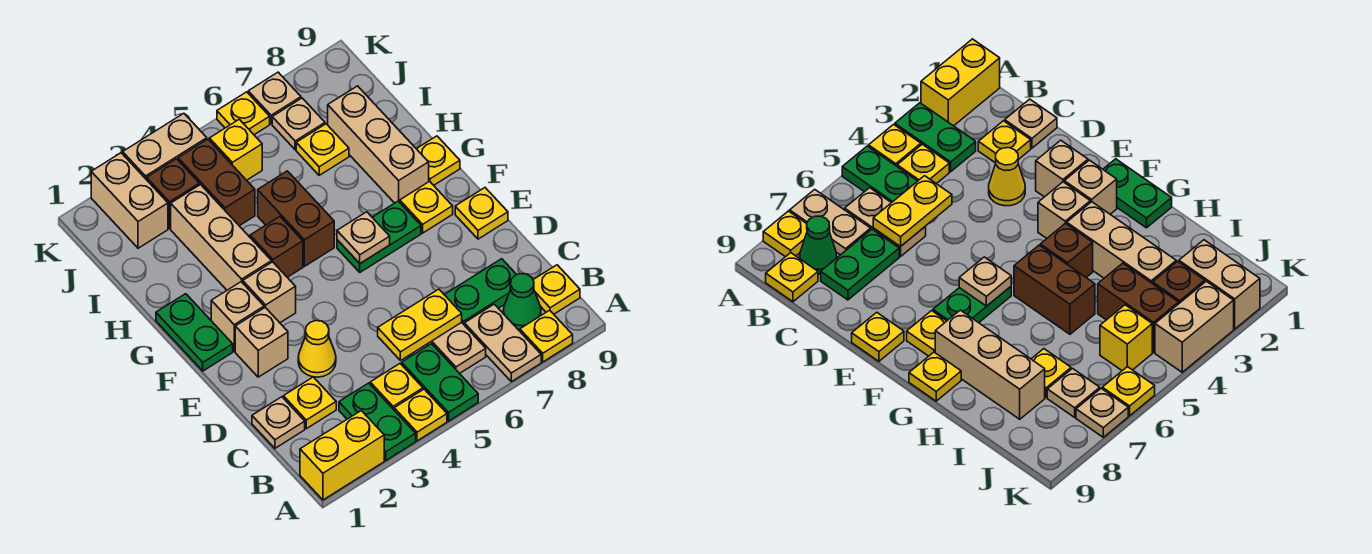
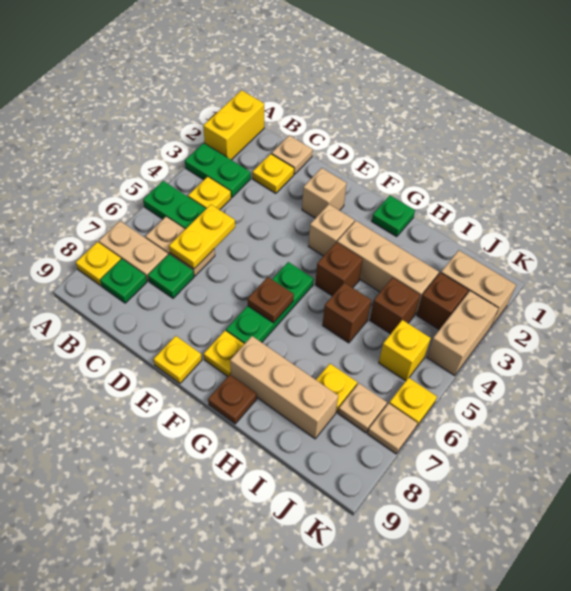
yellow 1x1 plate [394,389,447,441] -> none
green 1x1 cone [503,274,541,330] -> green 1x1 plate [100,259,147,303]
yellow 1x1 plate [533,265,580,314] -> none
green 1x2 plate [445,259,517,324] -> green 1x1 plate [148,254,194,298]
yellow 1x1 cone [298,321,336,377] -> none
green 1x2 plate [156,294,233,371] -> green 1x1 plate [372,195,415,237]
tan 1x1 brick [211,282,264,351] -> none
green 1x2 plate [337,201,421,272] -> green 1x3 plate [226,262,314,344]
tan 1x1 plate [337,212,390,263] -> brown 1x1 plate [248,277,294,323]
brown 1x2 brick [258,171,334,266] -> brown 1x1 brick [323,283,371,343]
yellow 1x1 plate [417,136,460,185] -> brown 1x1 plate [208,375,257,424]
brown 1x2 brick [178,139,255,226] -> brown 1x1 brick [370,278,420,334]

